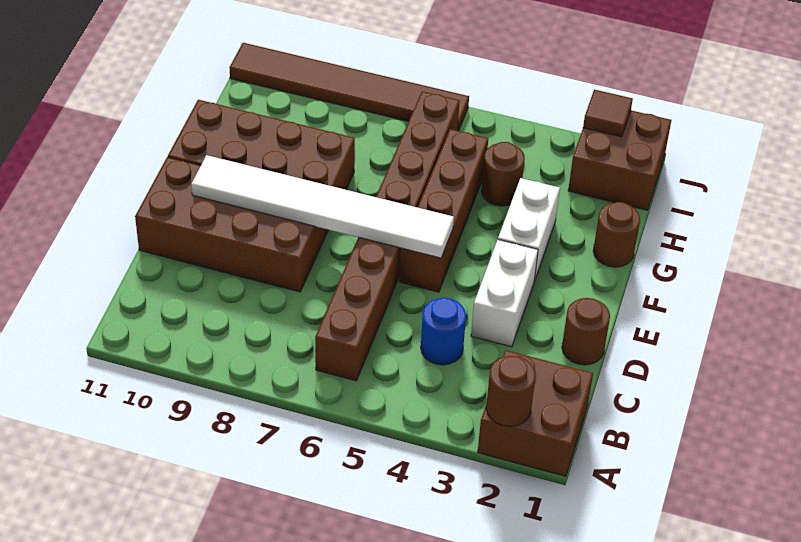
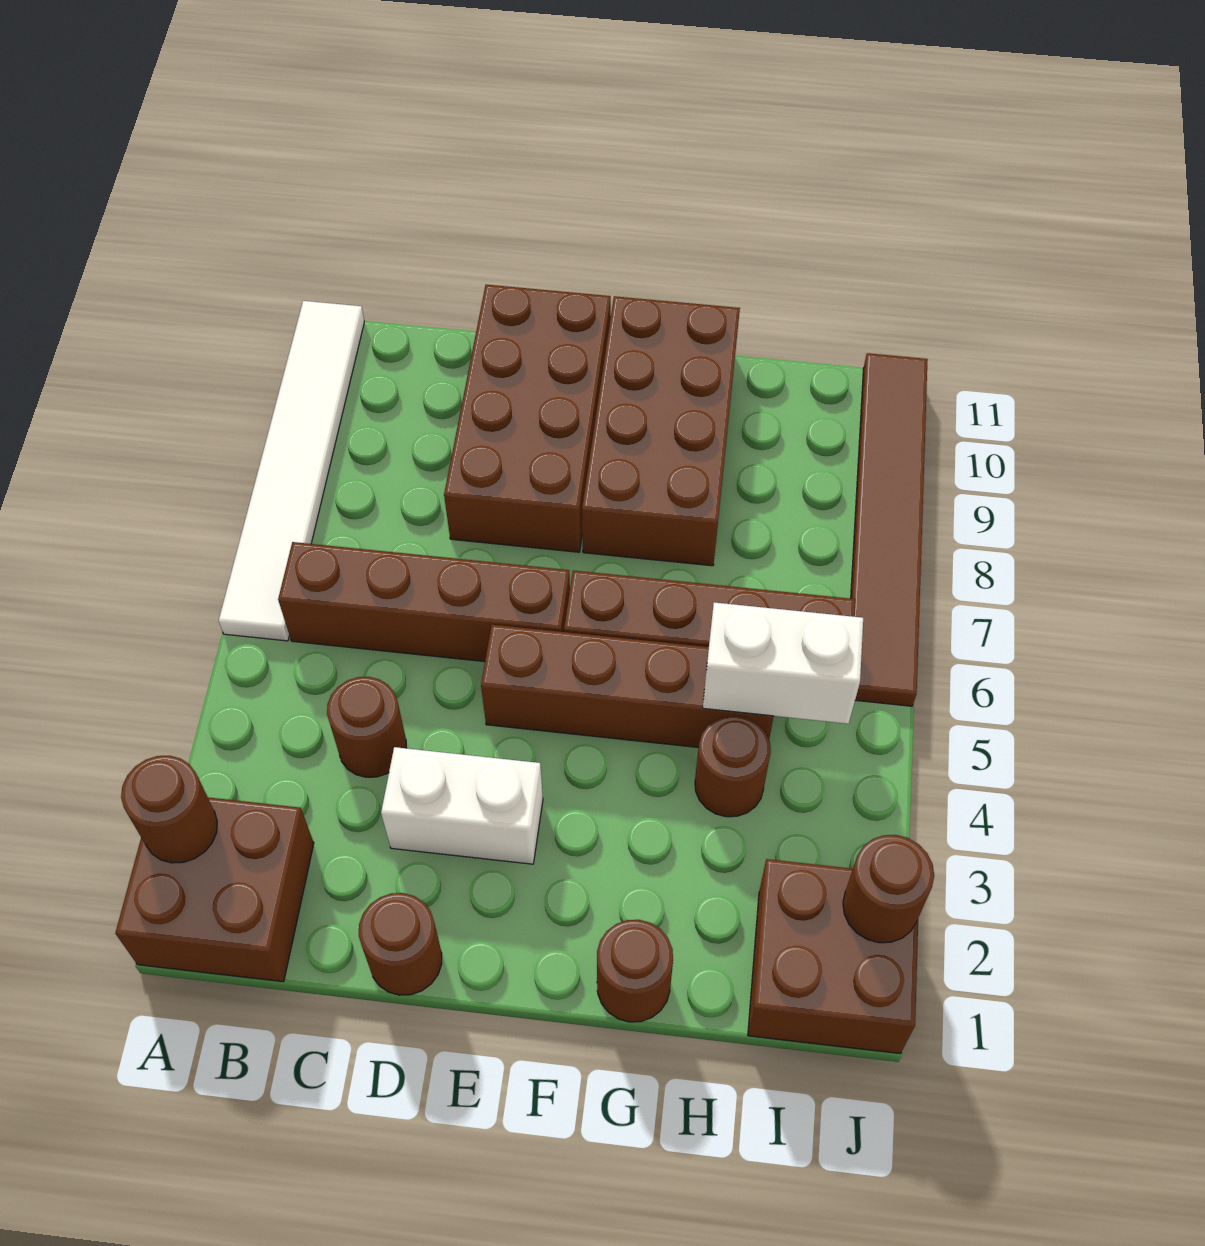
blue 1x1 round brick [421,298,466,365] -> brown 1x1 round brick [327,677,406,777]
white 1x6 tile [191,155,454,258] -> white 1x6 tile moved to [219,301,364,641]
white 1x2 brick [498,178,560,281] -> white 1x2 brick moved to [703,602,863,724]
brown 1x1 tile [583,89,633,137] -> brown 1x1 round brick [843,835,934,943]

